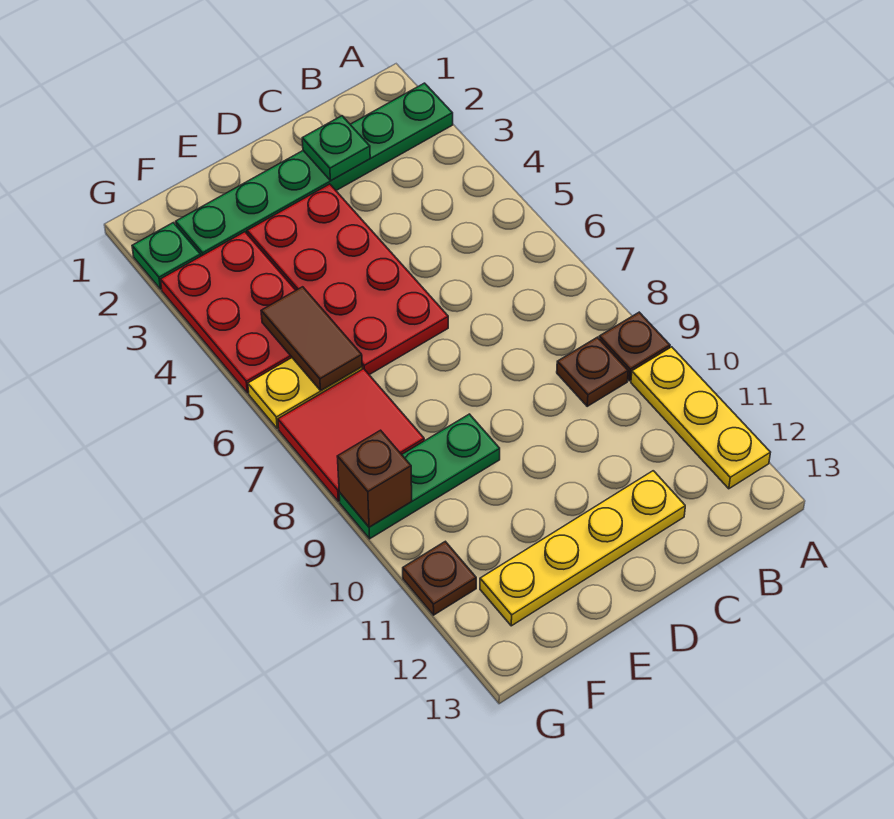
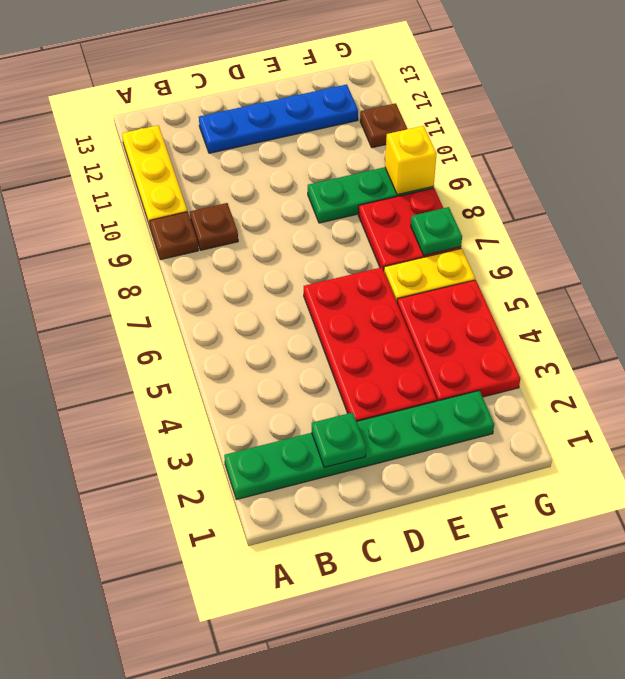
yellow 1x4 plate [480,471,685,626] -> blue 1x4 plate [199,84,358,153]
brown 1x2 tile [261,287,362,390] -> none
red 2x2 tile [278,369,424,501] -> red 2x2 plate [358,188,461,270]
green 1x1 plate [132,223,201,289] -> green 1x1 plate moved to [411,207,462,255]
brown 1x1 brick [337,430,412,527] -> yellow 1x1 brick [385,126,437,195]

